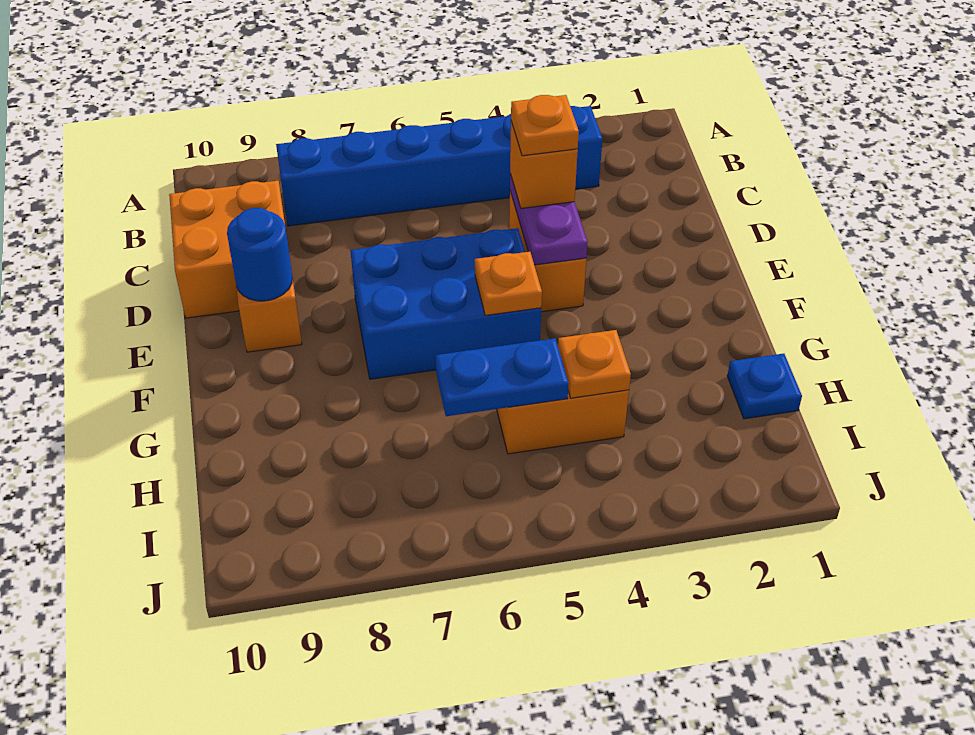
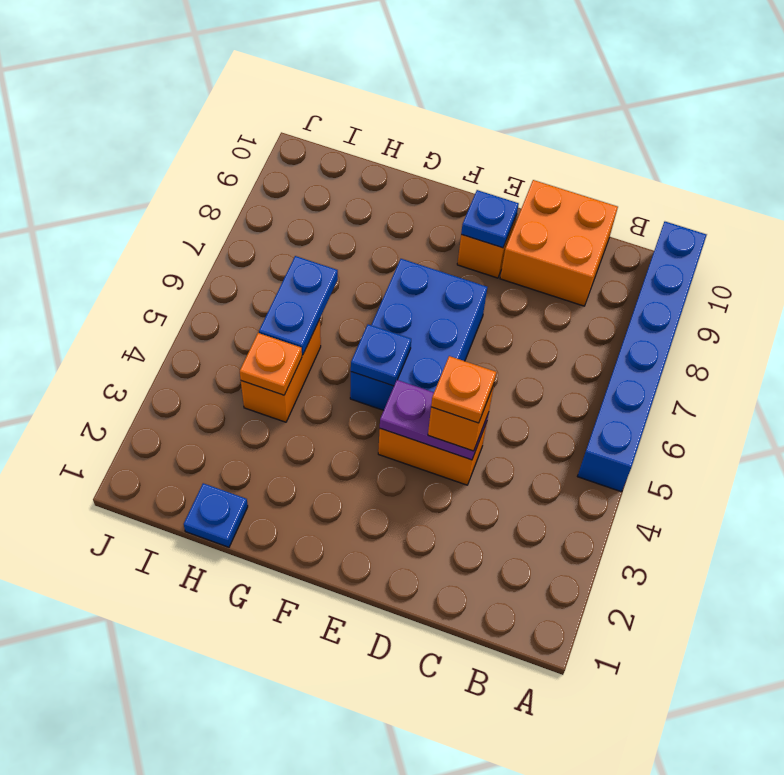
blue 1x6 brick [276,106,602,226] -> blue 1x6 brick moved to [577,222,707,492]
blue 1x1 round brick [227,208,292,301] -> blue 1x1 plate [461,190,519,248]
orange 1x1 plate [475,252,542,315] -> blue 1x1 plate [351,324,411,386]

